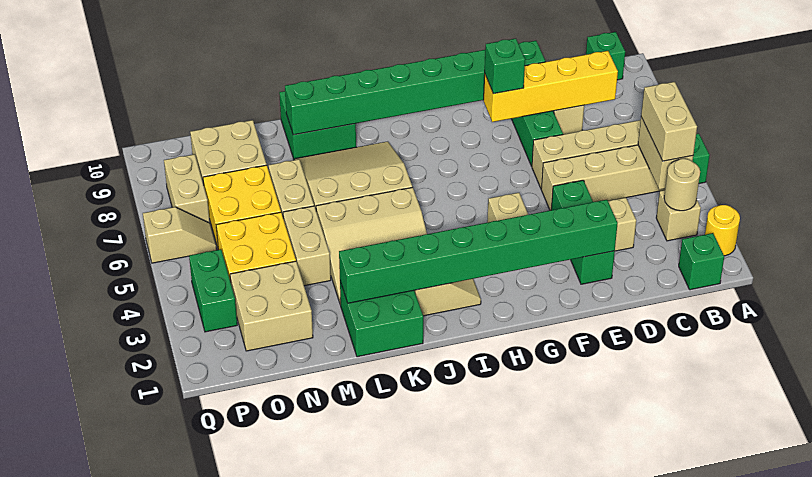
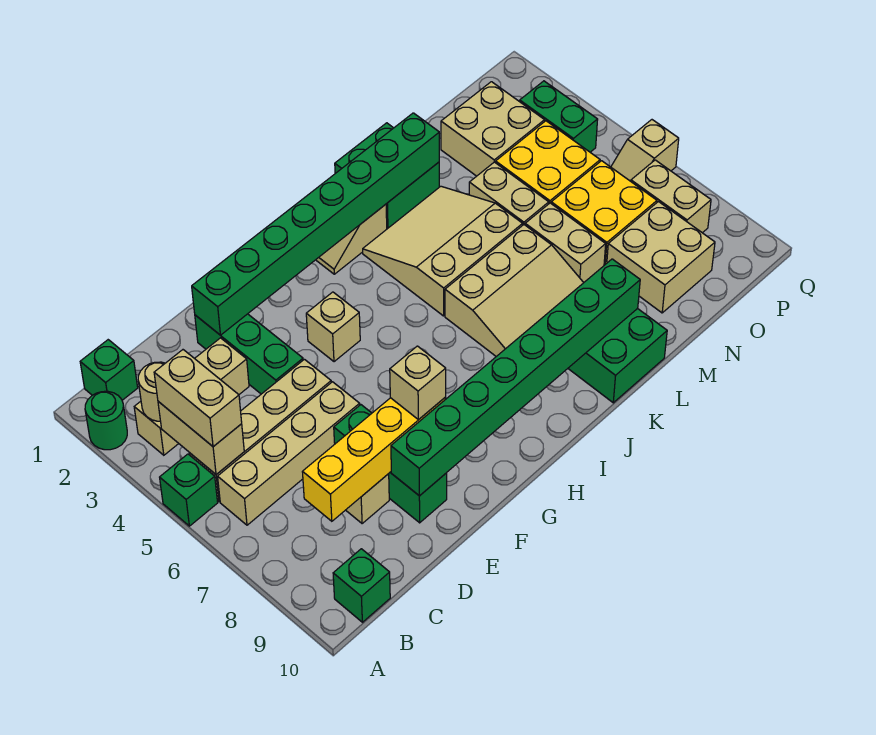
yellow 1x1 round brick [705,205,740,256] -> green 1x1 round brick [85,391,127,450]
green 1x1 brick [485,38,525,94] -> tan 1x1 brick [390,346,446,420]

